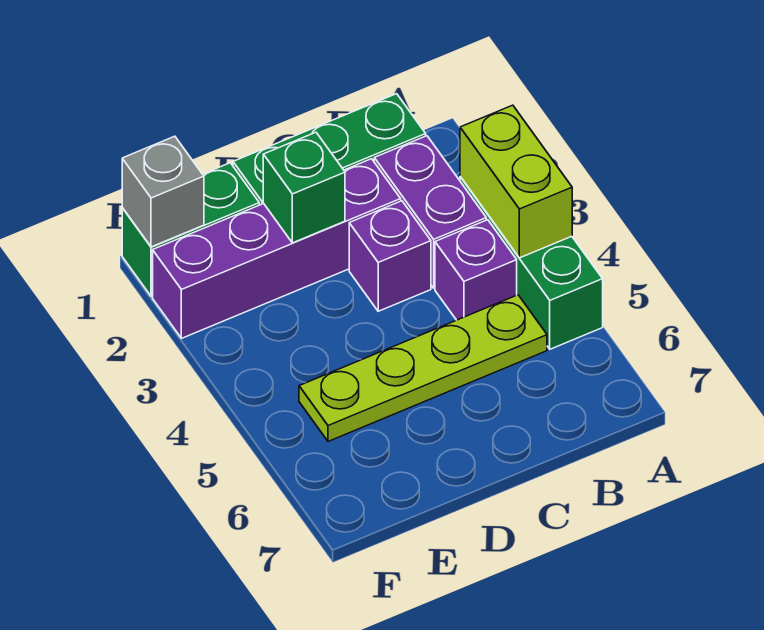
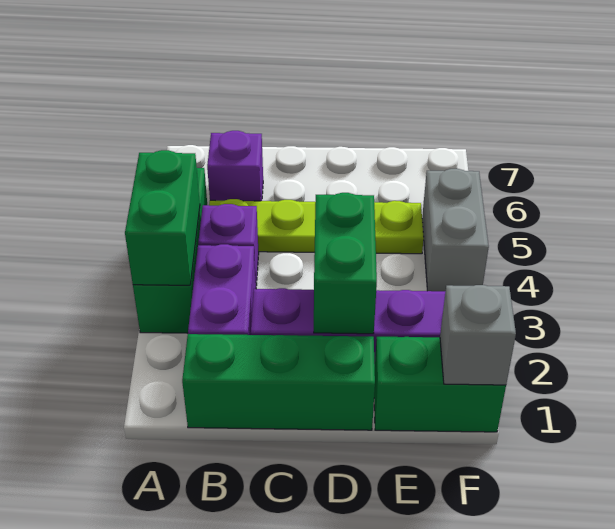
lime 1x2 brick [460,105,572,258] -> green 1x2 brick [125,150,200,285]
purple 1x1 brick [349,201,431,311] -> purple 1x1 brick moved to [207,131,263,201]
green 1x1 brick [263,132,345,243] -> green 1x2 brick [314,193,377,334]
none -> grey 1x2 brick [422,169,489,291]

